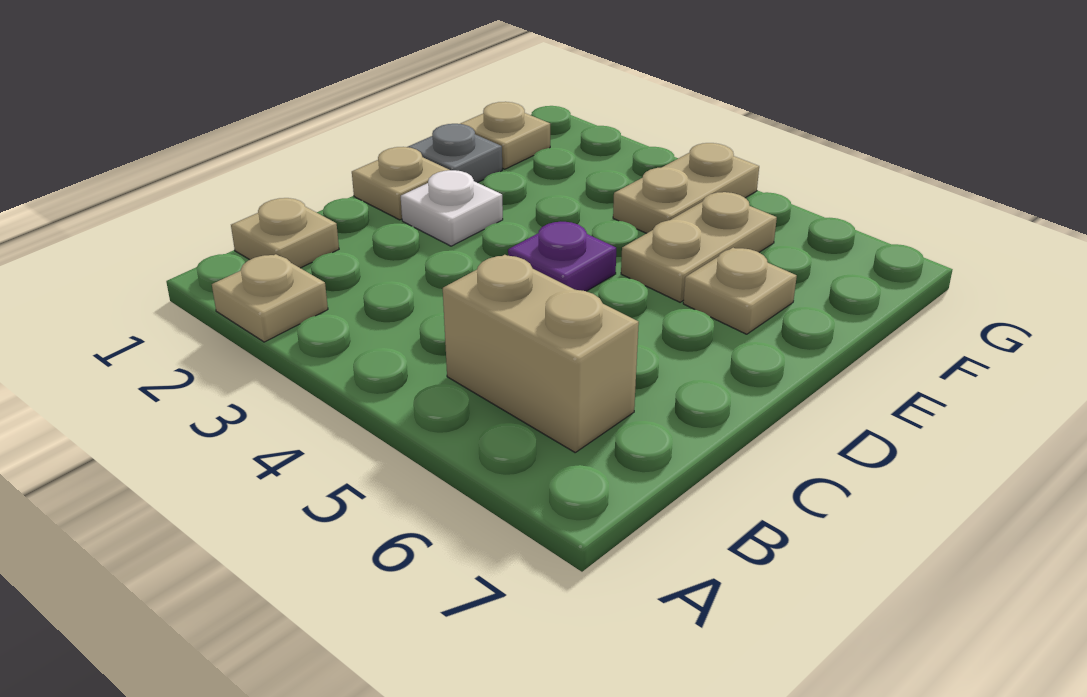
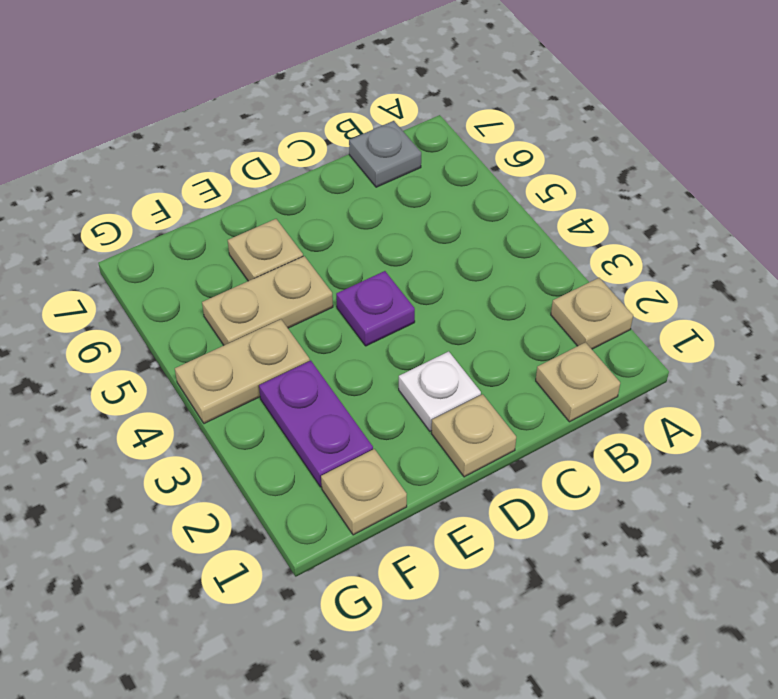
tan 1x2 brick [443,255,639,452] -> none
grey 1x1 plate [408,124,502,183] -> grey 1x1 plate moved to [349,121,421,187]
none -> purple 1x2 plate [259,361,373,487]

